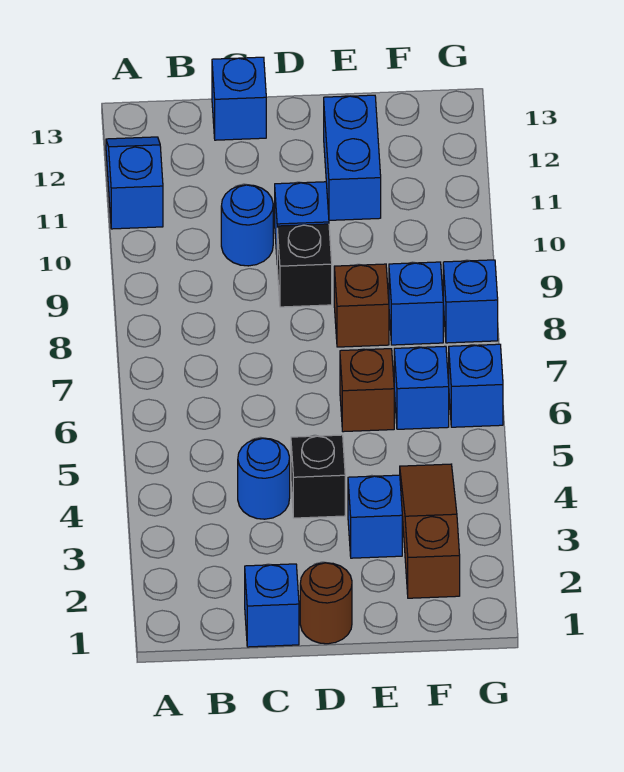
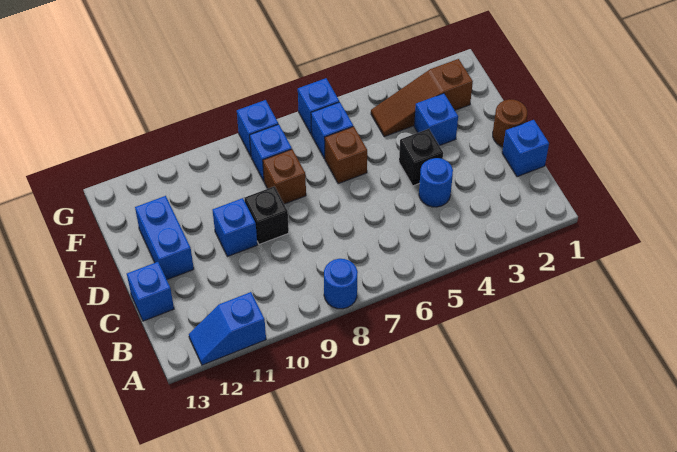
blue 1x1 round brick [221,185,273,266] -> blue 1x1 round brick moved to [324,259,358,309]
blue 1x2 brick [324,95,381,220] -> blue 1x2 brick turned to [135,196,194,280]

